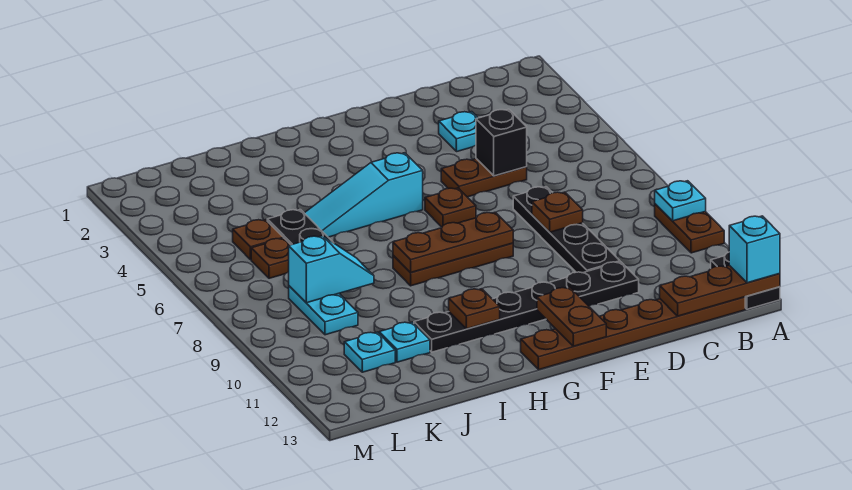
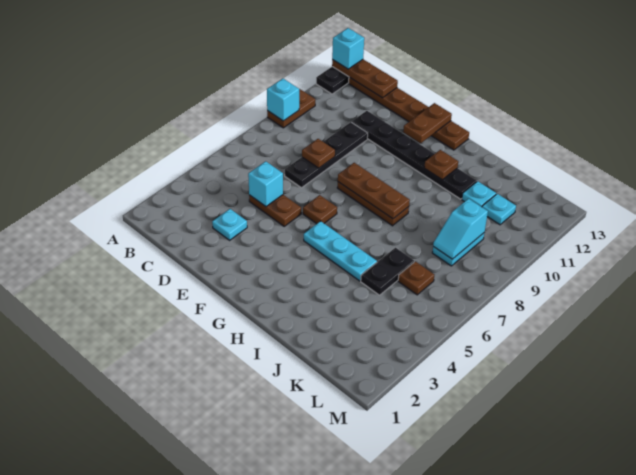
cyan 1x1 plate [655,181,706,221] -> cyan 1x1 brick [267,79,299,121]
black 1x1 brick [476,109,527,176] -> cyan 1x1 brick [248,161,283,207]
cyan 1x3 slope [305,153,423,237] -> cyan 1x3 plate [304,221,377,281]
cyan 1x2 slope [289,236,374,303] -> cyan 1x2 slope turned to [433,199,488,259]
brown 1x1 plate [233,220,284,260] -> none

